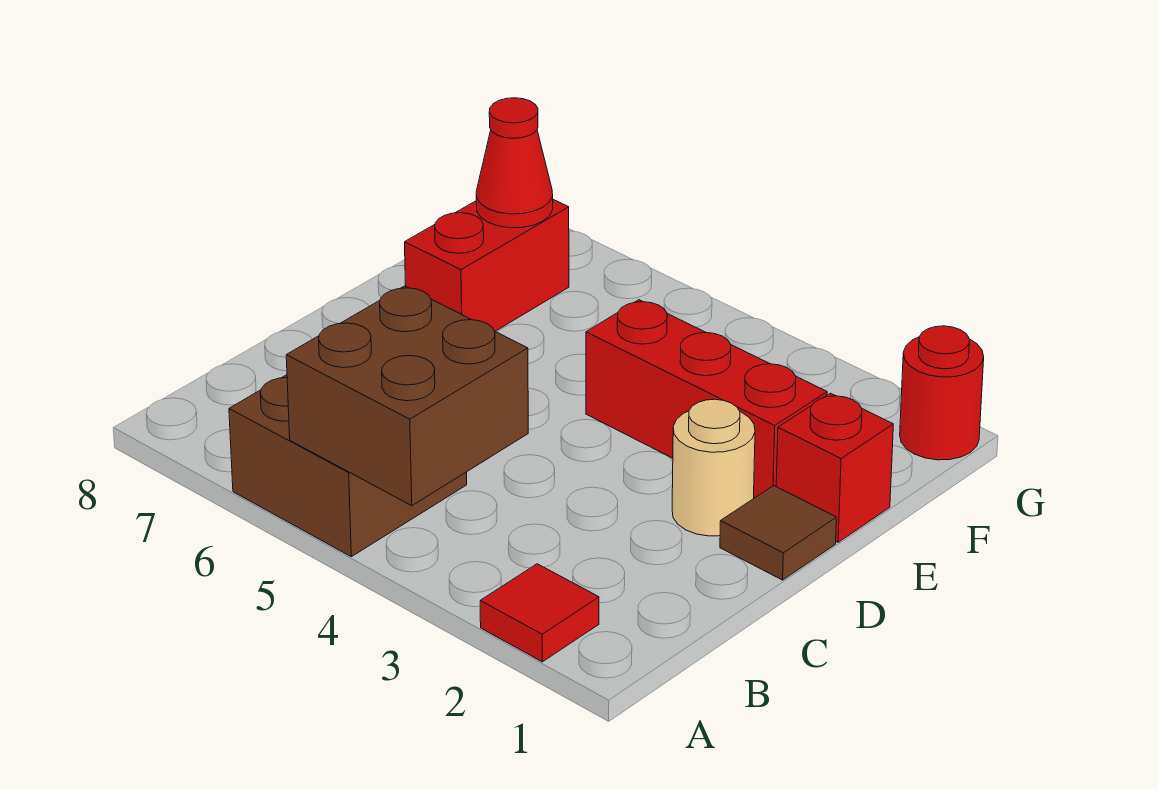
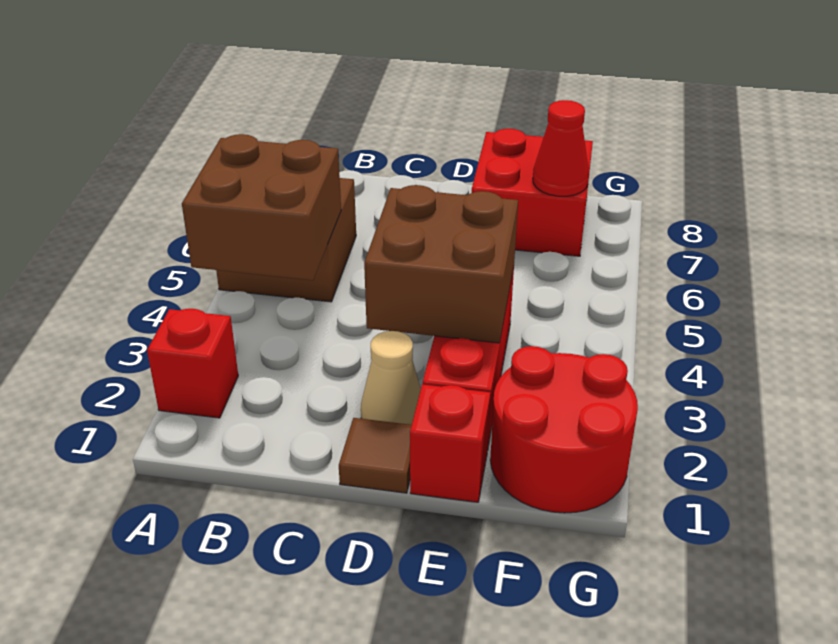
red 1x1 tile [480,564,599,662] -> red 1x1 brick [147,309,238,418]
tan 1x1 round brick [672,399,755,536] -> tan 1x1 cone [361,331,421,425]
none -> brown 2x2 brick [364,185,518,343]
red 1x2 brick [405,200,569,331] -> red 2x2 brick [472,129,593,256]
red 1x1 round brick [900,326,984,460] -> red 2x2 round brick [490,346,638,513]

